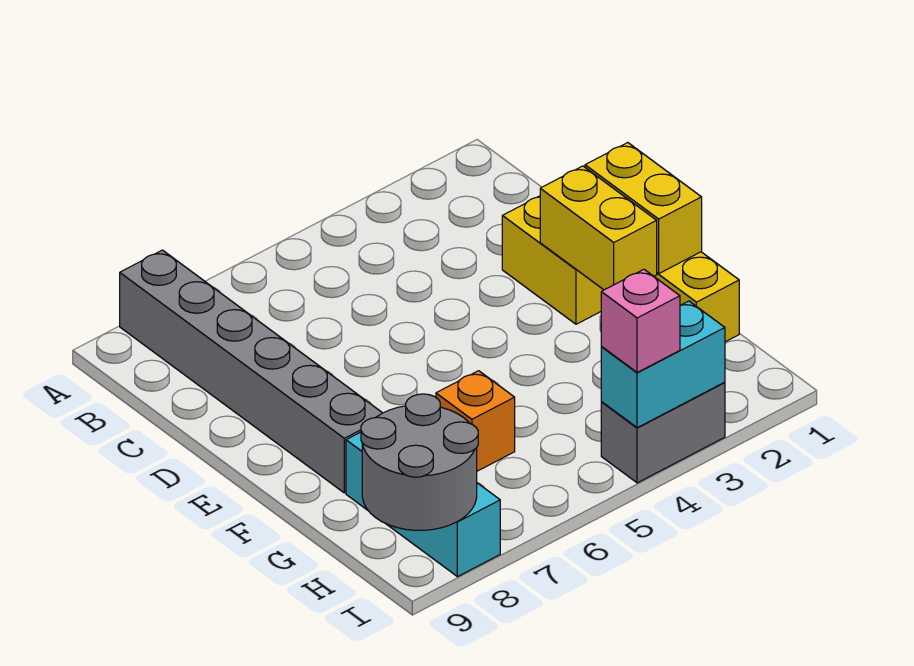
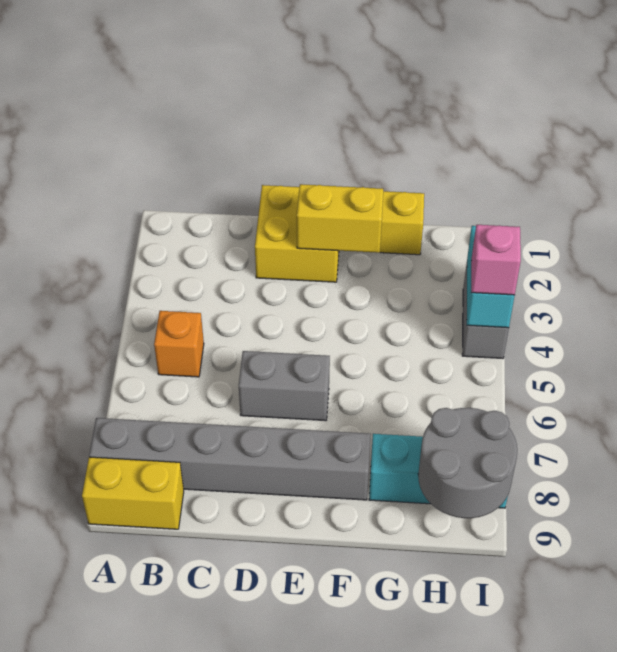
none -> grey 1x2 brick [239,351,330,421]
yellow 1x2 brick [585,143,702,273] -> yellow 1x2 brick moved to [82,457,184,529]
orange 1x1 brick [436,371,515,471] -> orange 1x1 brick moved to [154,311,204,377]

